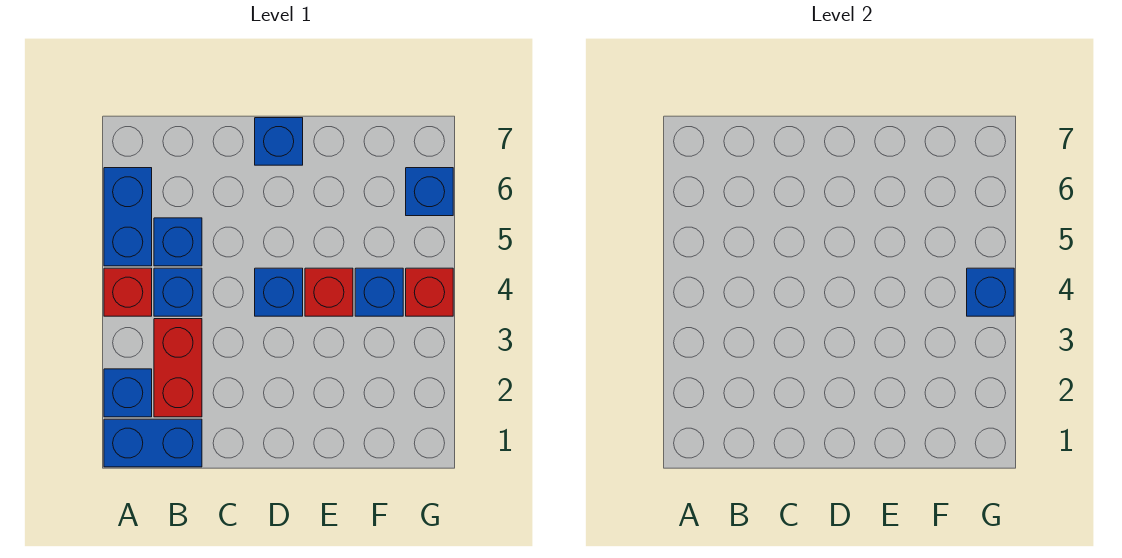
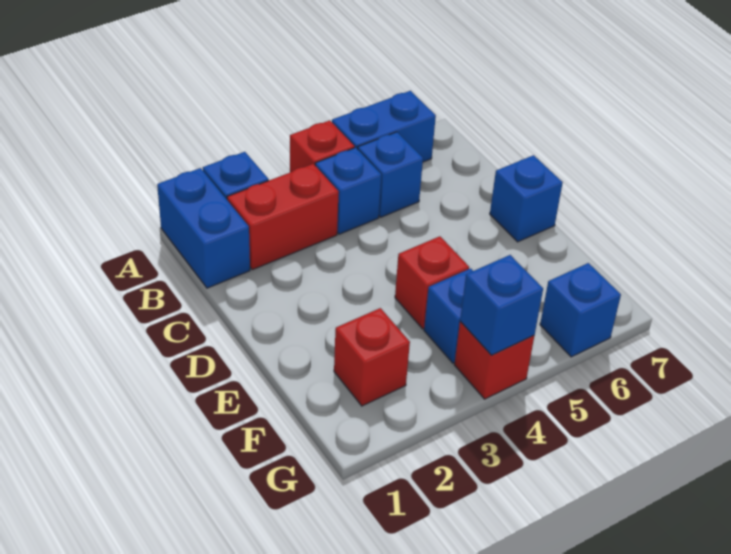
blue 1x1 brick [255,268,303,316] -> none
none -> red 1x1 brick [334,308,410,406]

